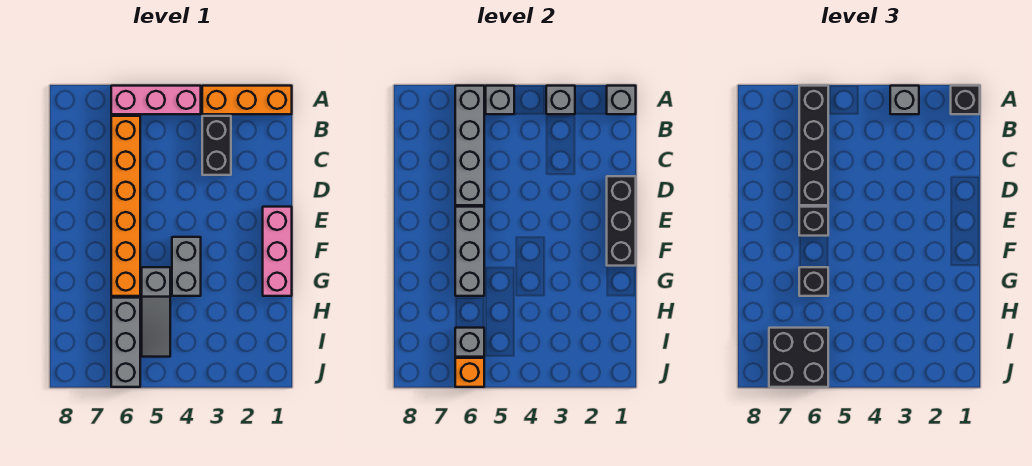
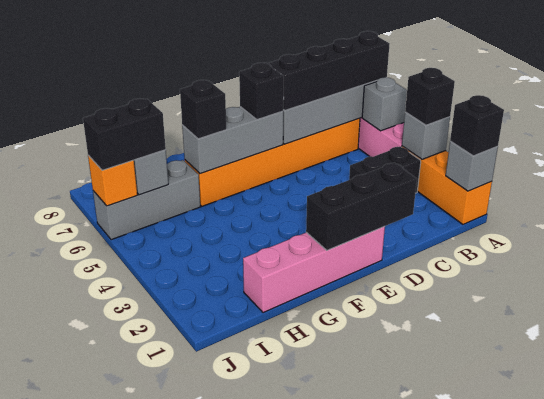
grey 1x1 brick [890,86,919,114] -> black 1x1 brick [405,68,455,125]
pink 1x3 brick [263,207,292,296] -> pink 1x4 brick [243,226,385,313]
grey 1x2 brick [172,237,201,296] -> none
grey 1x3 slope [142,267,170,357] -> none
black 2x2 brick [769,328,828,387] -> black 1x2 brick [83,98,166,170]

